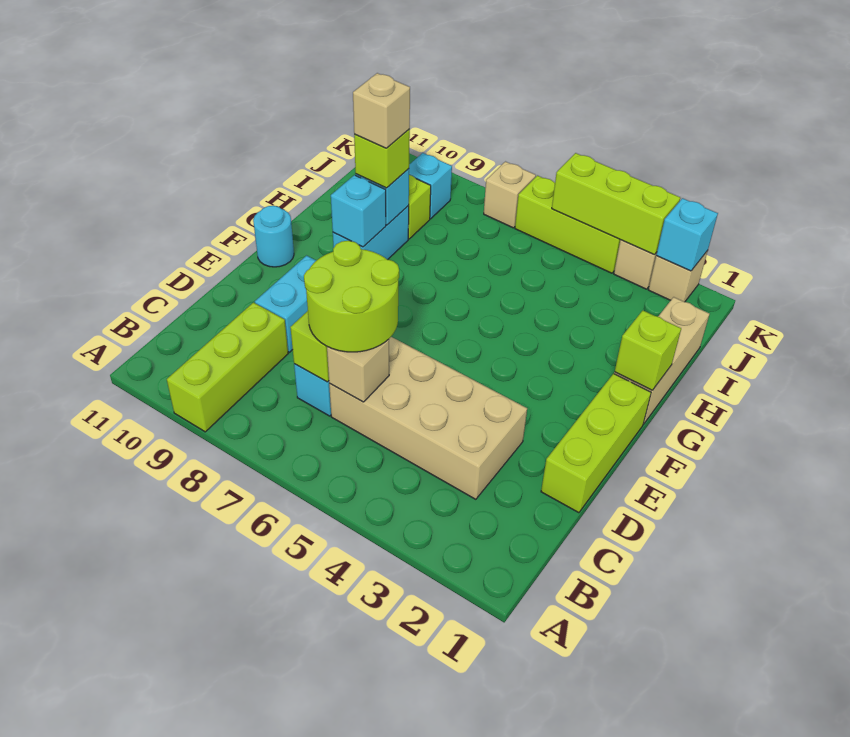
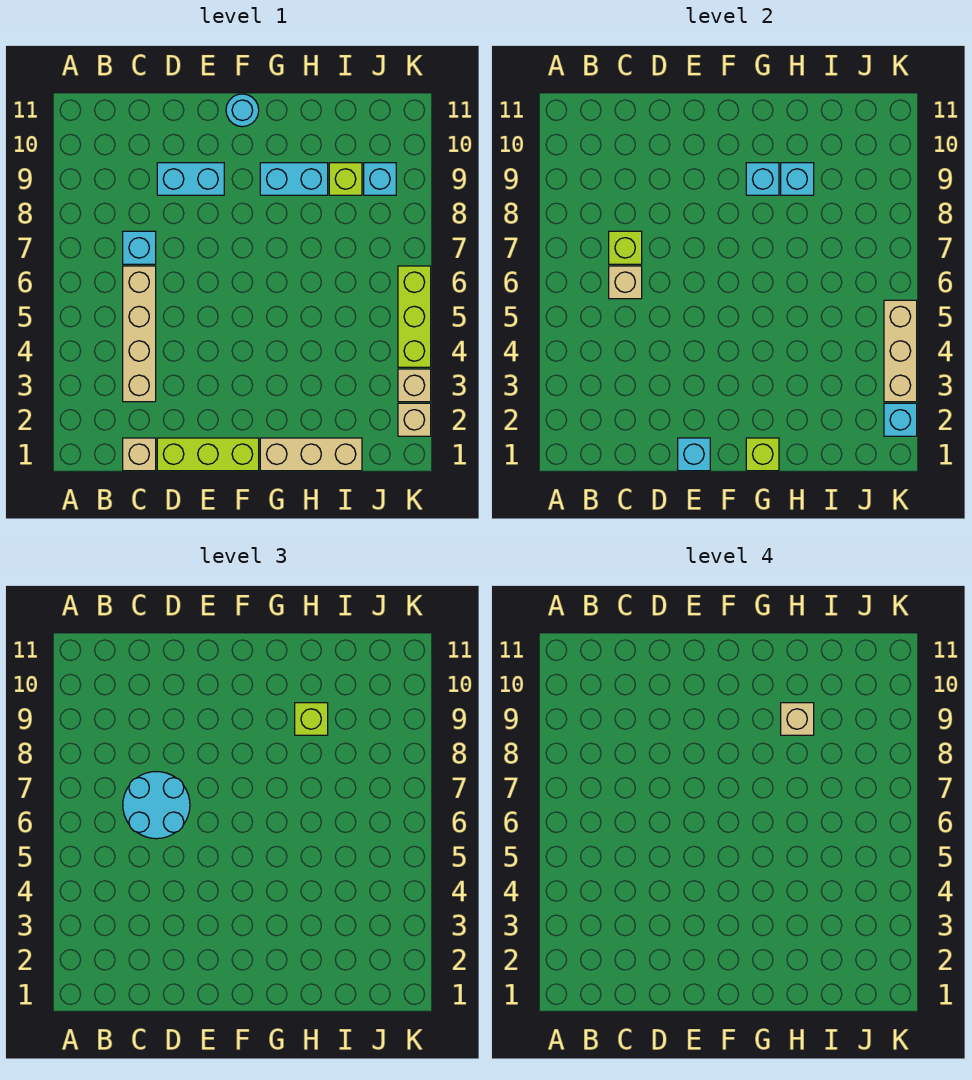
lime 1x3 brick [167,303,288,432] -> none
tan 2x4 brick [329,337,527,499] -> tan 1x4 brick [123,266,156,402]
lime 2x2 round brick [304,241,399,352] -> cyan 2x2 round brick [123,772,190,839]
none -> cyan 1x1 brick [678,438,710,471]
lime 1x3 brick [552,153,680,255] -> tan 1x3 brick [884,300,917,402]
tan 1x1 brick [484,162,536,228] -> tan 1x1 brick moved to [123,438,156,471]

